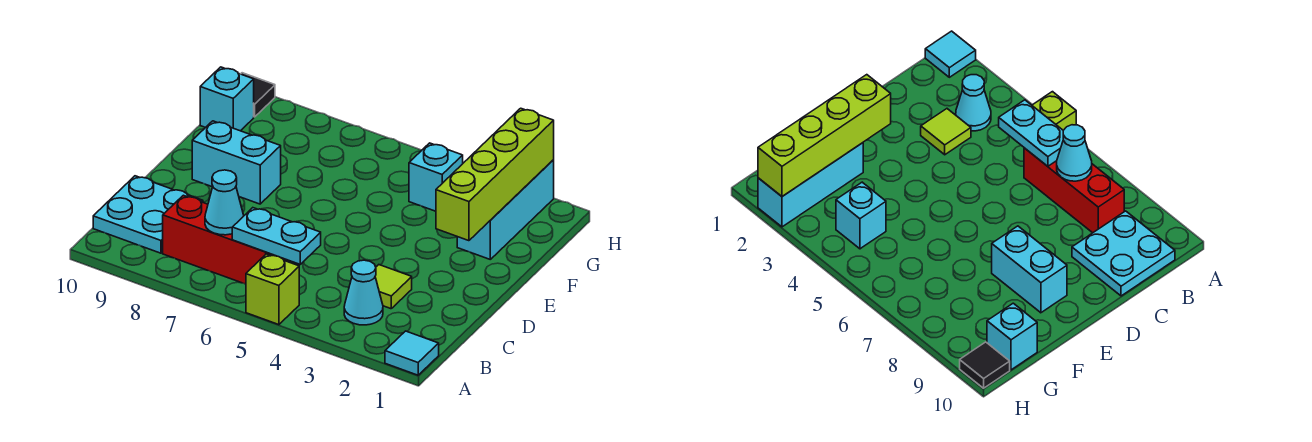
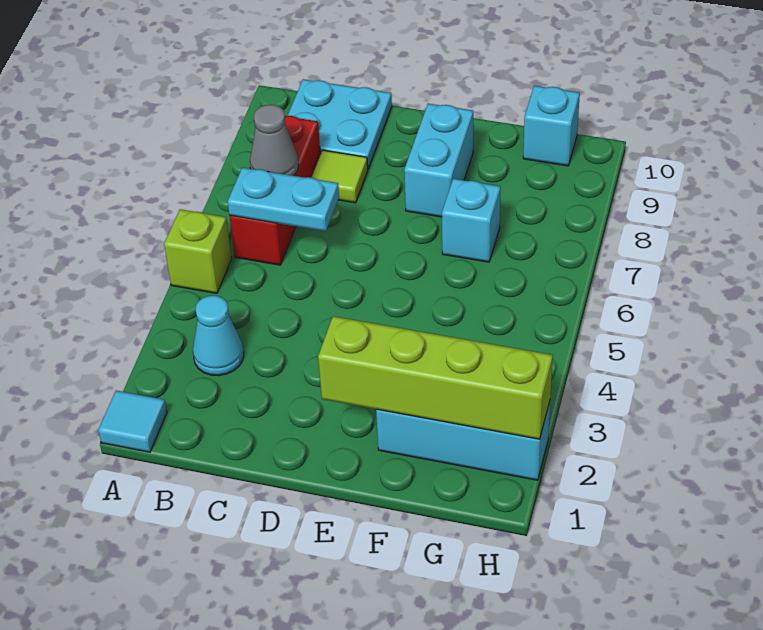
cyan 1x2 plate [232,208,321,264] -> cyan 1x2 plate turned to [228,167,339,231]
cyan 1x1 cone [205,170,244,235] -> grey 1x1 cone [250,105,299,176]
lime 1x1 tile [375,265,412,309] -> lime 1x1 tile moved to [311,150,368,203]
cyan 1x1 brick [409,143,463,211] -> cyan 1x1 brick moved to [442,179,500,262]
black 1x1 tile [241,73,275,117] -> none

